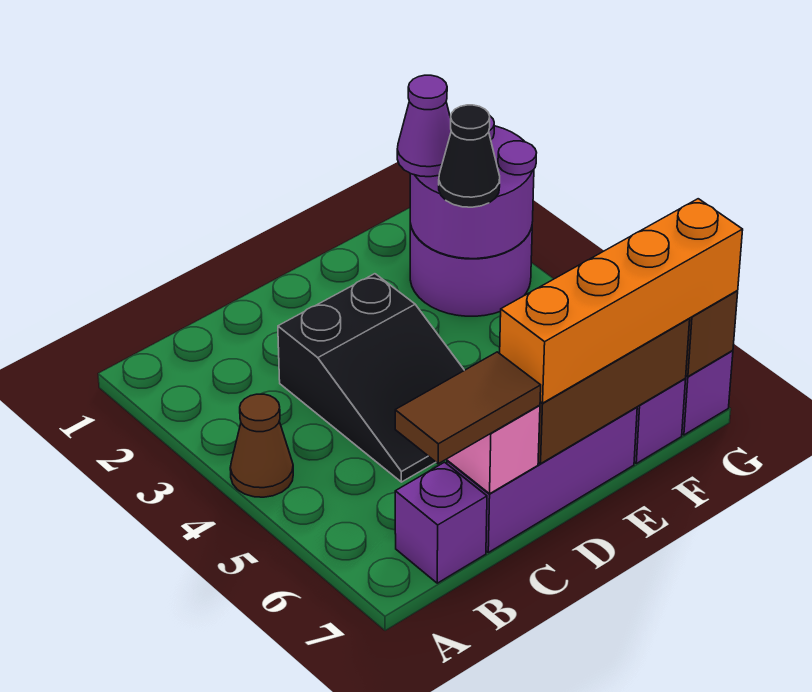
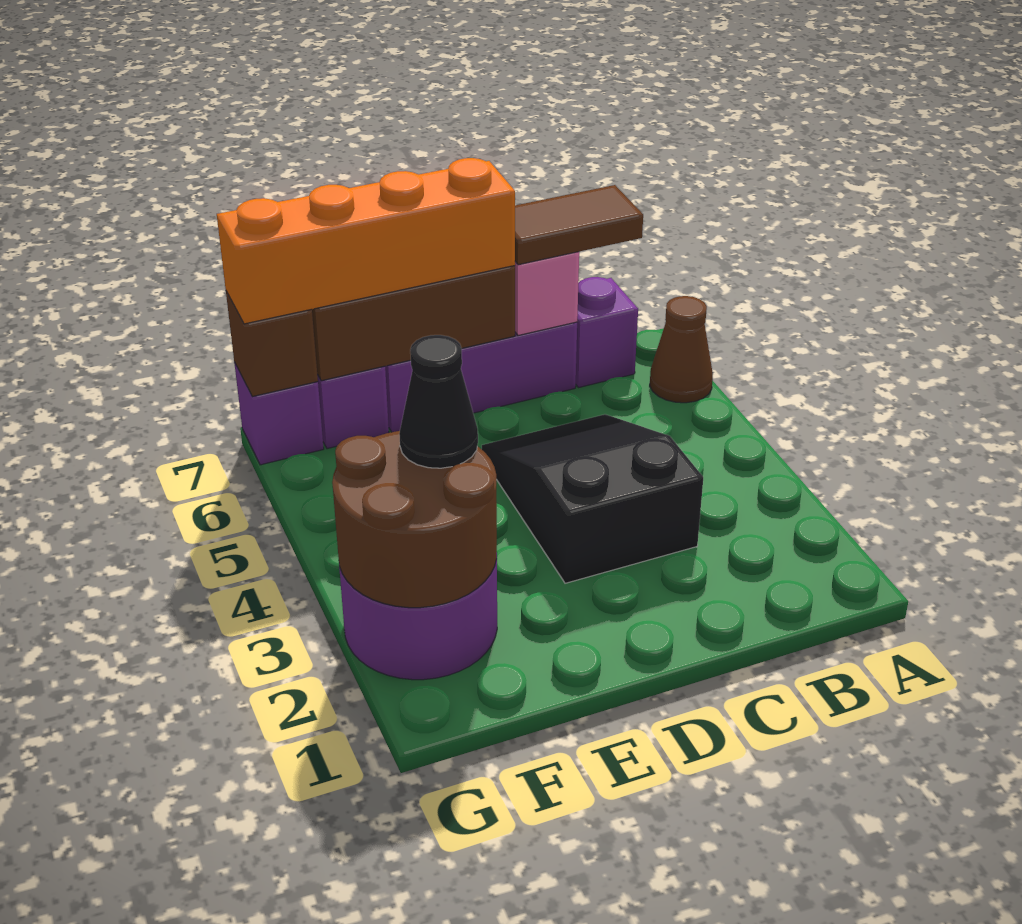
brown 1x1 cone [230,394,293,497] -> brown 1x1 cone moved to [650,296,713,403]
purple 2x2 round brick [410,115,537,259] -> brown 2x2 round brick [332,431,497,608]
purple 1x1 cone [397,75,451,177] -> none

